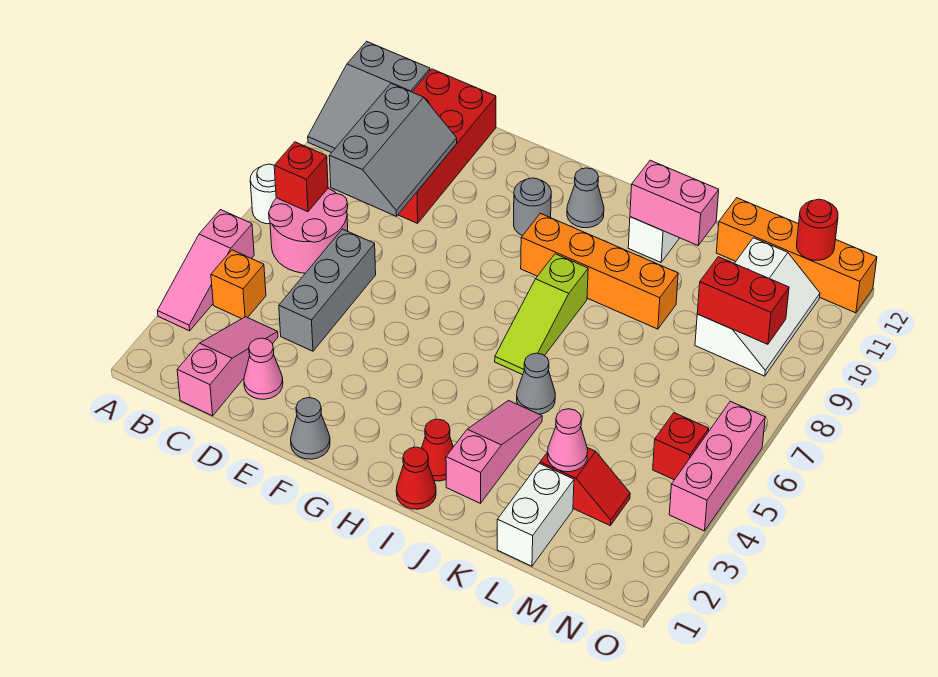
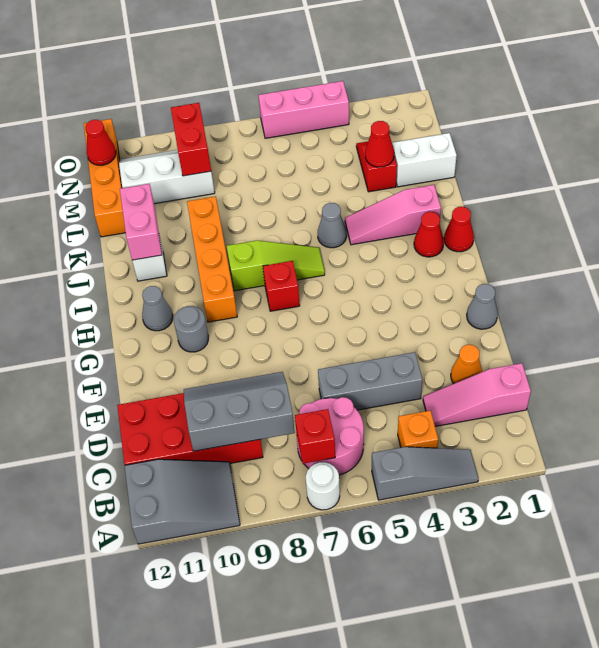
pink 1x3 slope [158,210,254,331] -> grey 1x3 slope [372,447,478,500]
pink 1x1 cone [244,338,283,399] -> orange 1x1 cone [451,345,482,384]
pink 1x1 cone [548,409,588,472] -> red 1x1 cone [365,121,394,167]
red 1x1 brick [653,413,709,480] -> red 1x1 brick moved to [263,261,300,311]
red 1x1 round brick [797,199,838,260] -> red 1x1 cone [85,120,116,165]

